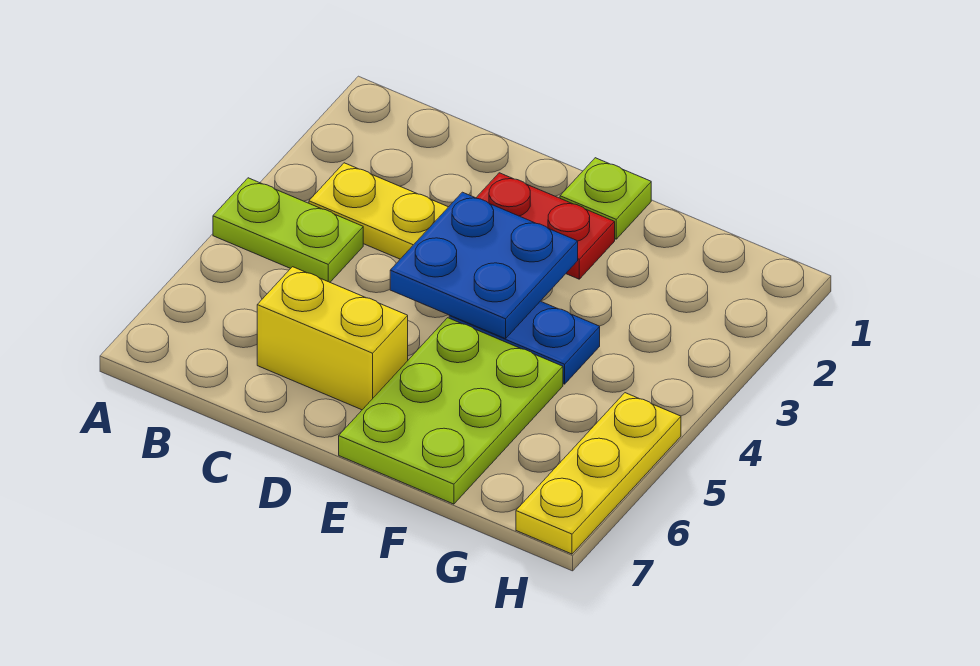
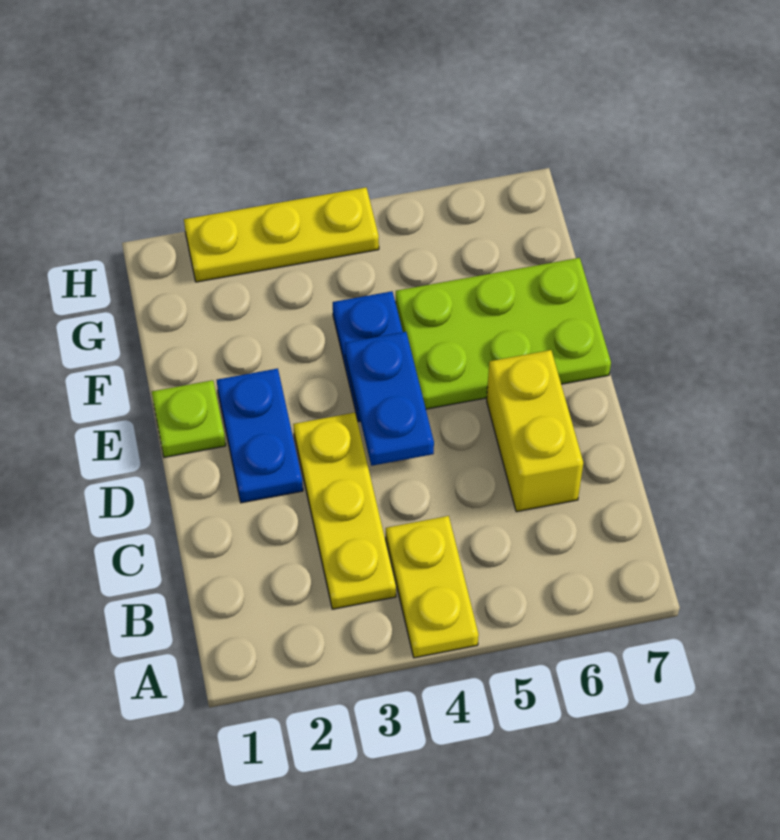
lime 1x2 plate [213,178,363,282] -> yellow 1x2 plate [386,516,479,658]
red 1x2 plate [476,173,615,279] -> blue 1x2 plate [217,369,303,503]
blue 2x2 plate [390,192,578,339] -> blue 1x2 plate [345,332,434,466]
yellow 1x3 plate [516,393,681,554] -> yellow 1x3 plate moved to [184,188,379,282]

